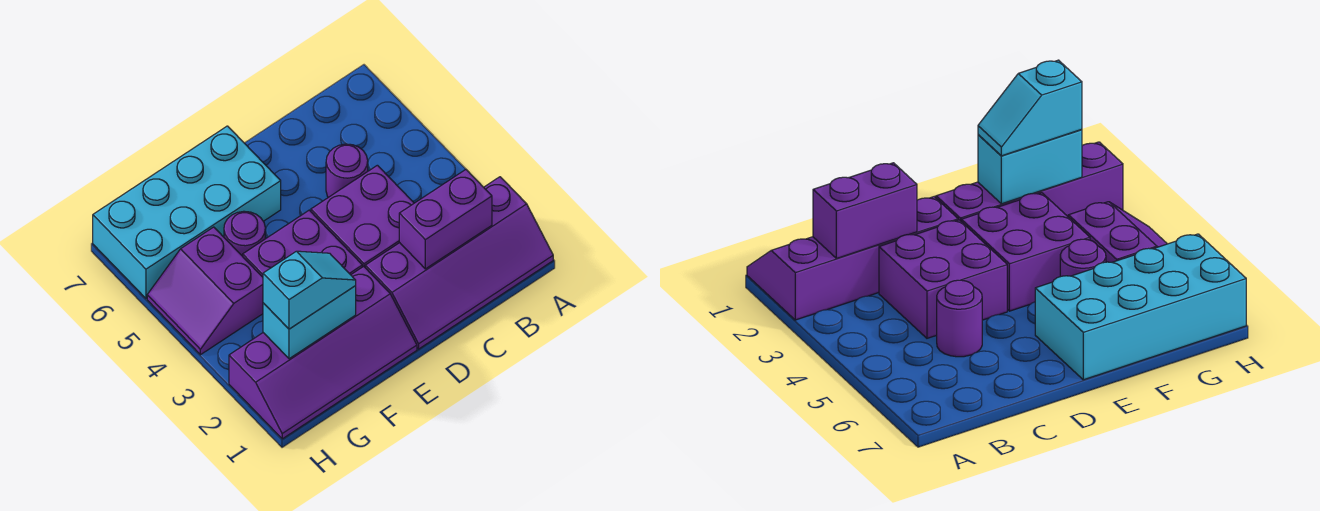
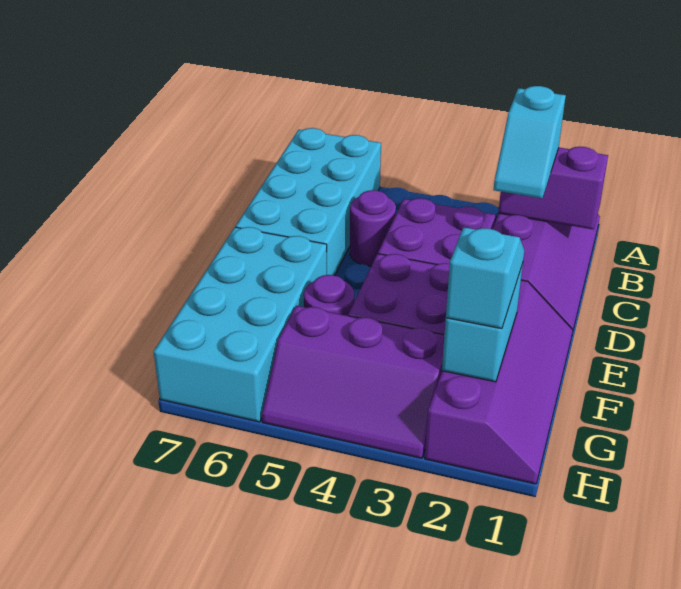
none -> cyan 2x4 brick [236,128,381,275]
purple 1x2 brick [399,170,492,269] -> purple 1x2 brick turned to [498,147,608,230]
none -> cyan 1x2 slope [494,86,566,198]
purple 2x2 slope [147,227,263,355] -> purple 2x3 slope [262,306,444,458]

